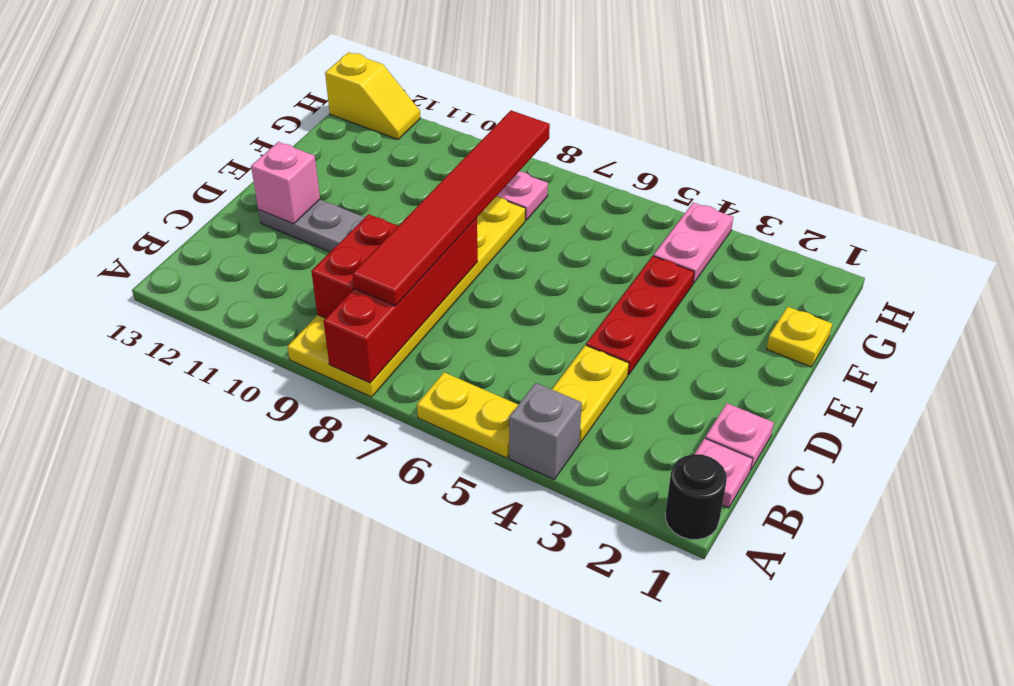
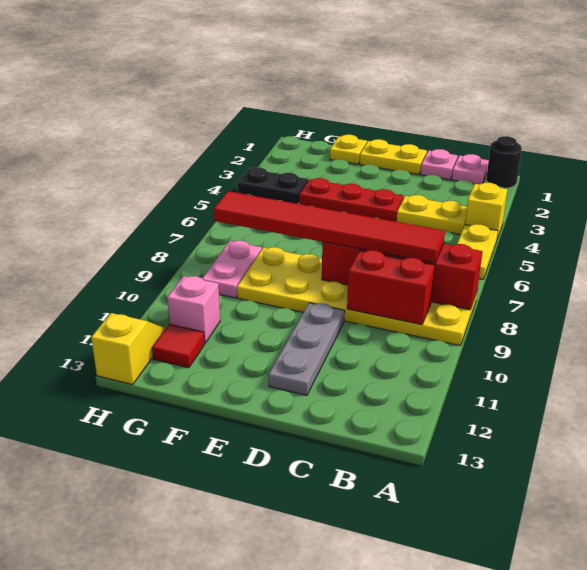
grey 1x1 brick [509,383,582,479] -> yellow 1x1 brick [465,183,507,239]
none -> yellow 1x2 plate [360,139,427,175]
pink 1x1 brick [251,142,320,224] -> pink 1x1 brick moved to [167,276,220,343]
pink 1x2 plate [654,203,733,284] -> black 1x2 plate [237,167,308,204]
none -> red 1x1 tile [152,324,205,368]

